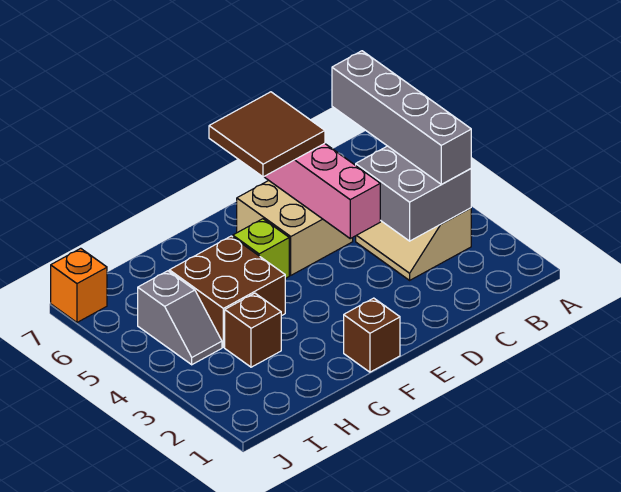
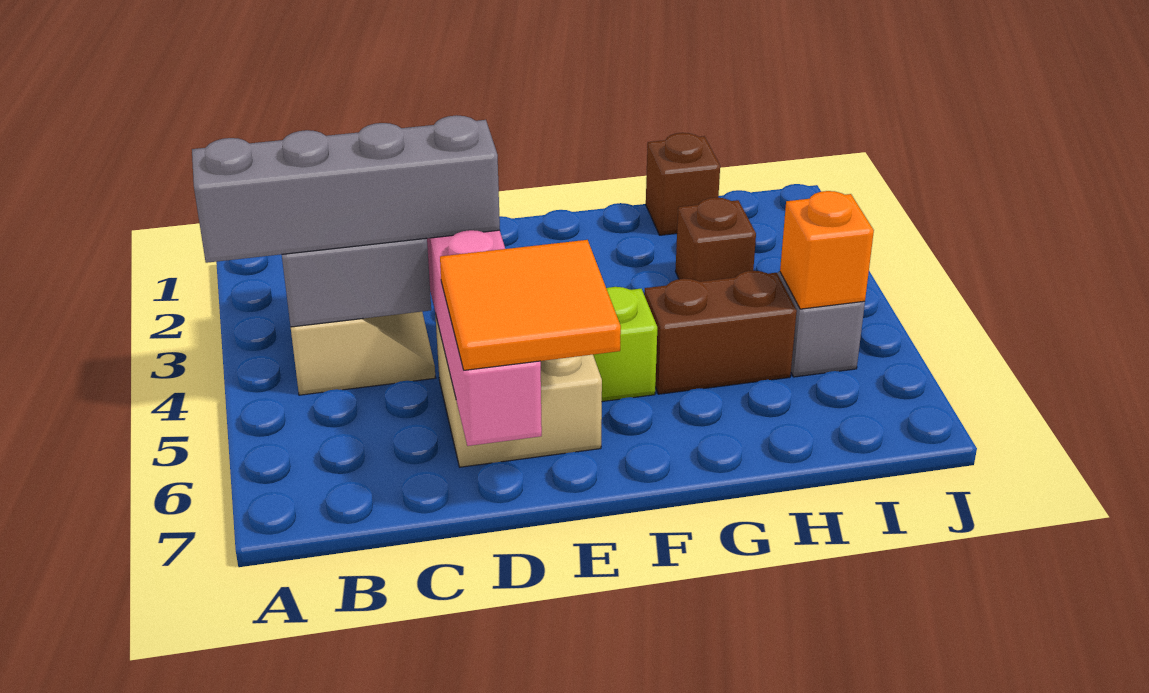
grey 1x4 brick [332,51,471,184] -> grey 1x4 brick turned to [192,115,500,263]
brown 2x2 tile [209,92,325,177] -> orange 2x2 tile [440,240,621,370]
brown 1x1 brick [344,298,400,372] -> brown 1x1 brick moved to [646,133,720,235]
brown 2x2 brick [169,236,285,347] -> brown 1x2 brick [645,271,797,394]
orange 1x1 brick [51,248,107,322] -> orange 1x1 brick moved to [780,191,874,309]

